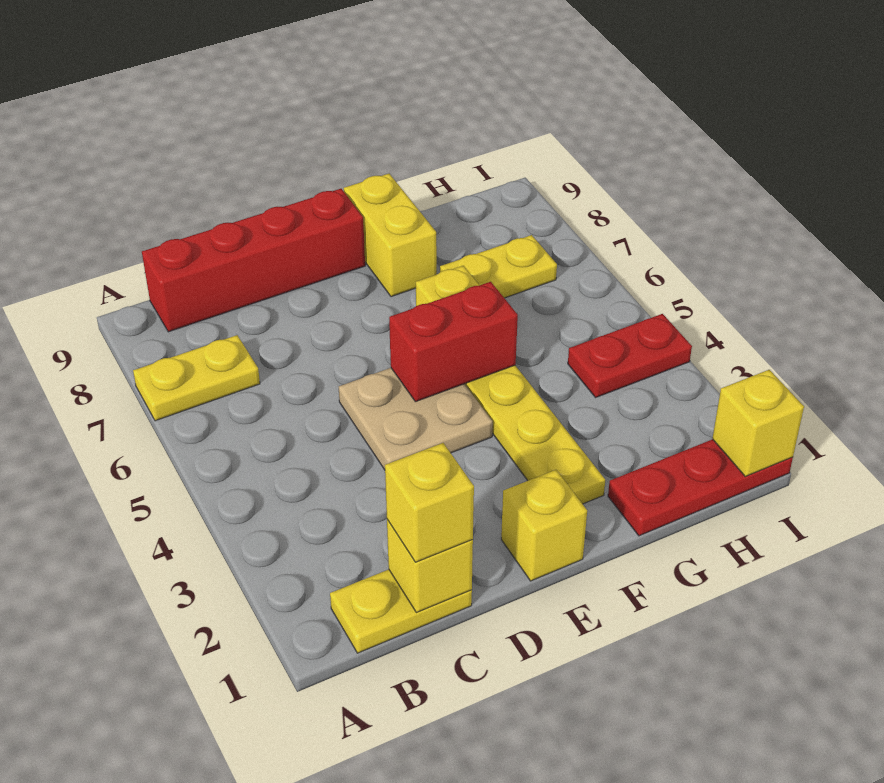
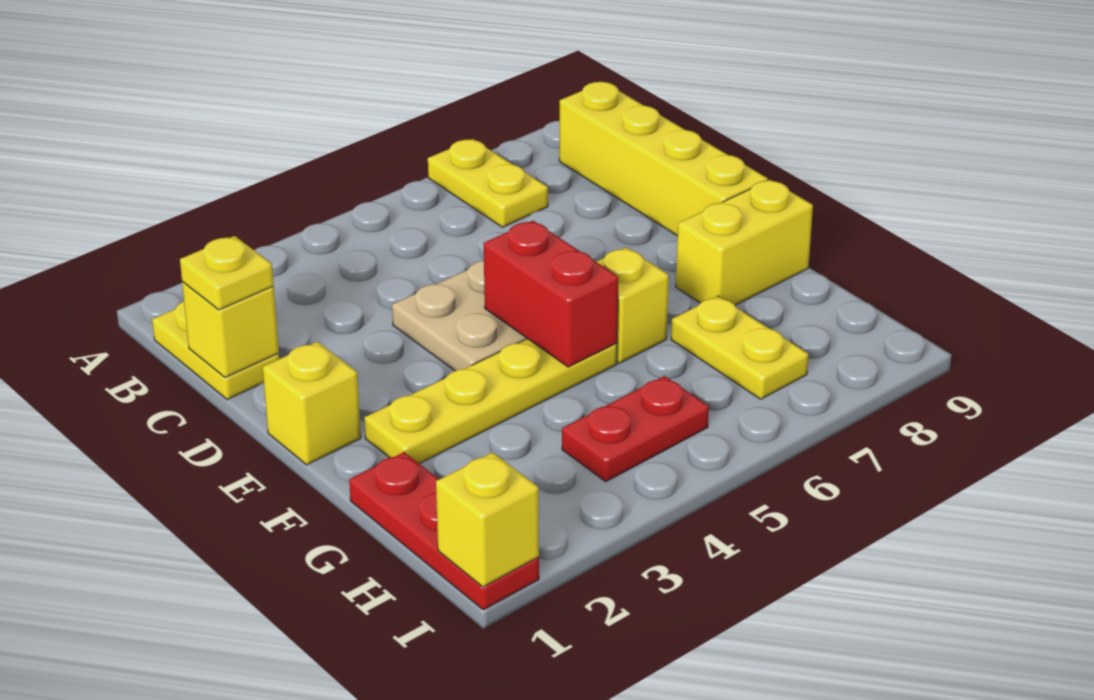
red 1x4 brick [142,189,365,332] -> yellow 1x4 brick [559,82,768,236]
yellow 1x1 brick [385,443,474,562] -> yellow 1x1 plate [180,236,274,310]
red 1x2 plate [568,314,692,397] -> red 1x2 plate turned to [562,376,709,482]

